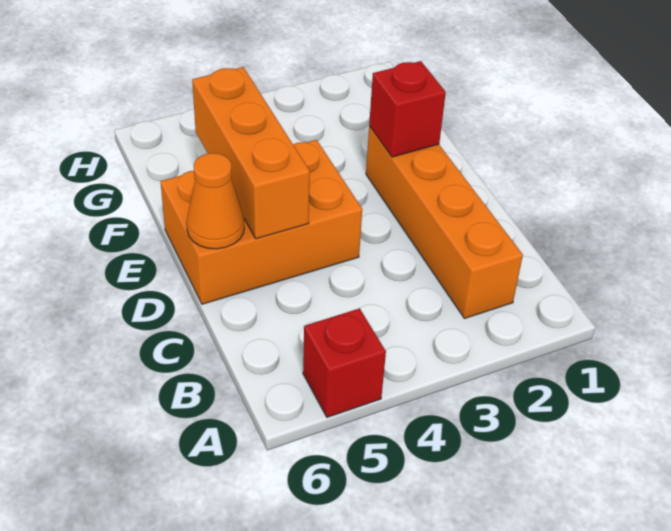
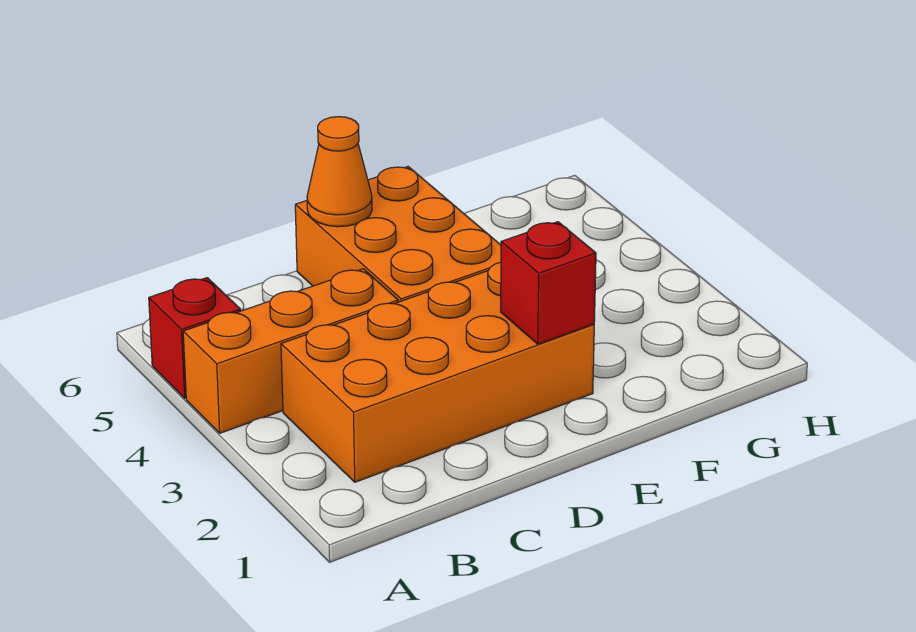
orange 1x4 brick [366,126,523,319] -> orange 2x4 brick [281,262,594,482]
orange 1x3 brick [192,67,310,239] -> orange 1x3 brick moved to [183,269,398,433]

